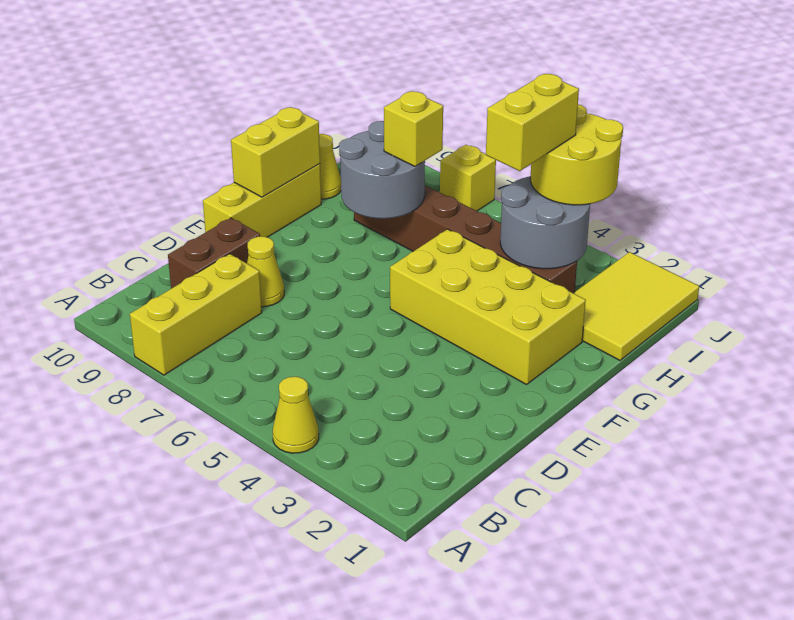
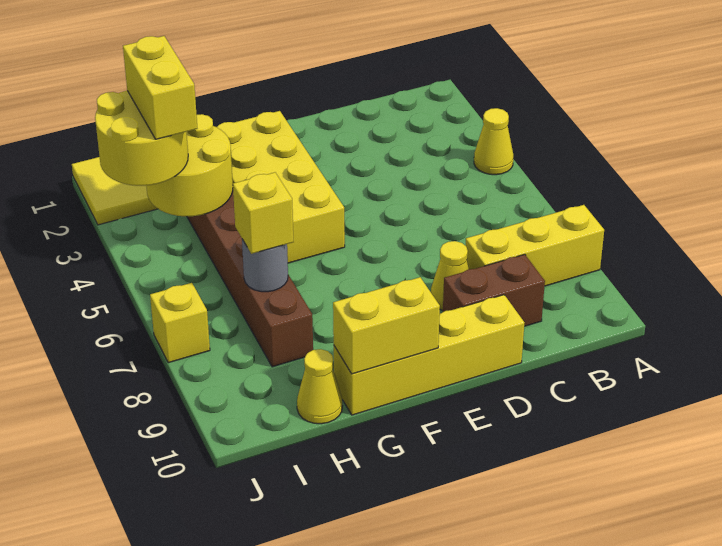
yellow 1x3 brick [203,164,321,237] -> yellow 1x4 brick [334,295,524,415]
grey 2x2 round brick [339,121,425,219] -> grey 1x1 round brick [242,239,288,292]
grey 2x2 round brick [500,176,590,269] -> yellow 2x2 round brick [146,114,233,216]
yellow 1x2 brick [486,74,579,171] -> yellow 1x2 brick turned to [123,36,197,139]

